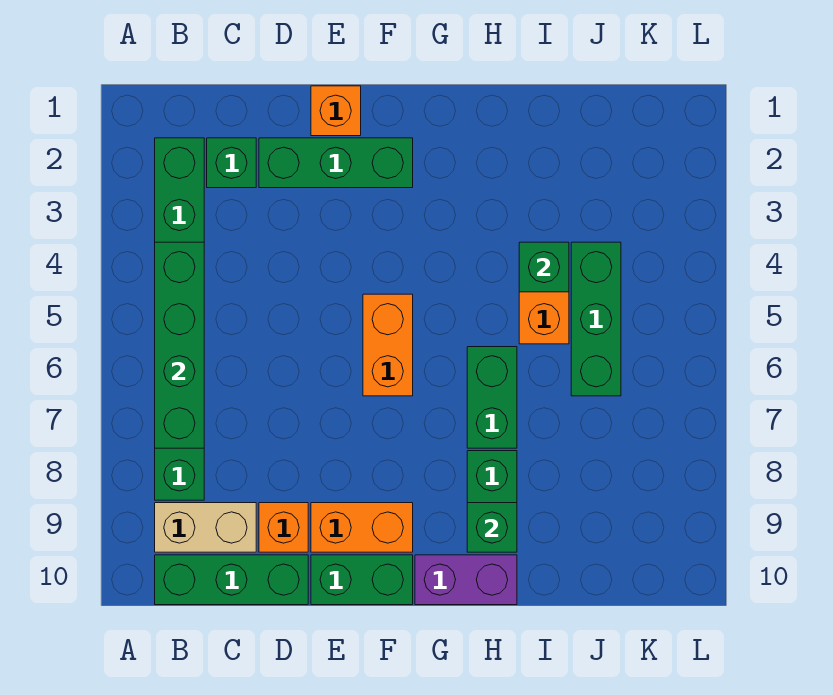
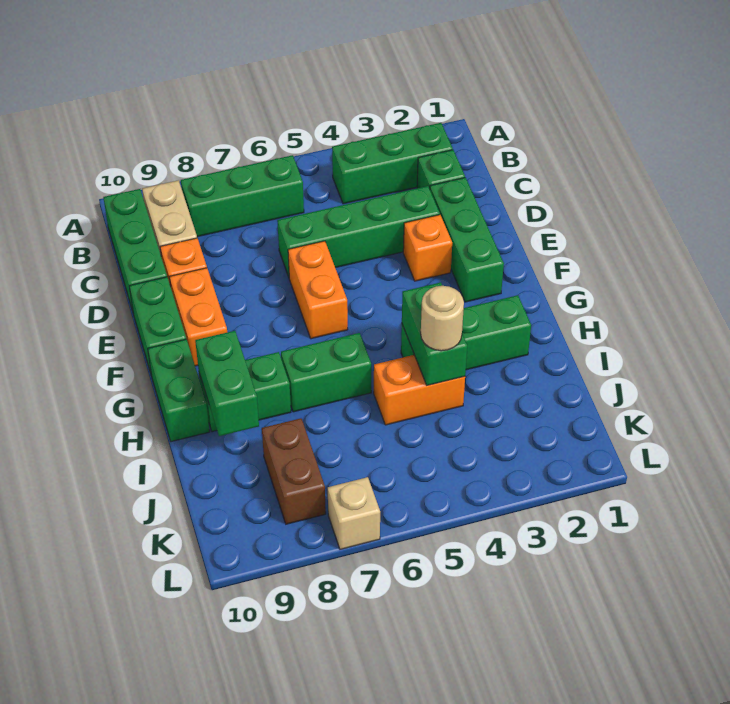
green 1x4 brick [155,242,204,448] -> green 1x4 brick moved to [277,186,440,277]
orange 1x1 brick [311,86,361,136] -> orange 1x1 brick moved to [403,215,452,281]
orange 1x2 brick [363,294,413,396] -> orange 1x2 brick turned to [288,241,348,339]
purple 1x2 brick [415,555,517,605] -> green 1x2 brick [148,339,210,442]
green 1x1 brick [467,503,517,552] -> green 1x2 brick [195,331,259,436]
green 1x1 brick [519,242,569,292] -> green 1x2 brick [402,282,467,385]
none -> tan 1x1 round brick [421,286,464,351]
green 1x3 brick [571,242,621,396] -> green 1x3 brick moved to [401,295,531,370]
none -> brown 1x2 brick [262,418,326,524]
none -> tan 1x1 brick [328,477,380,549]

